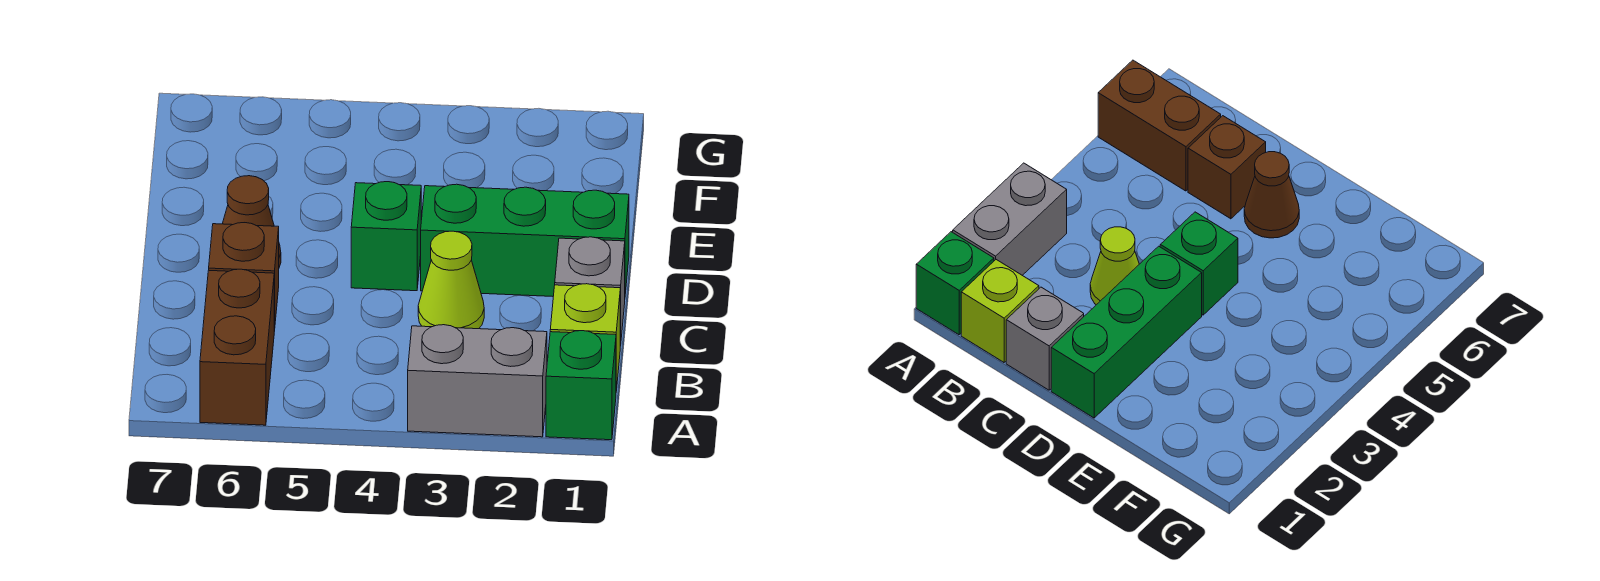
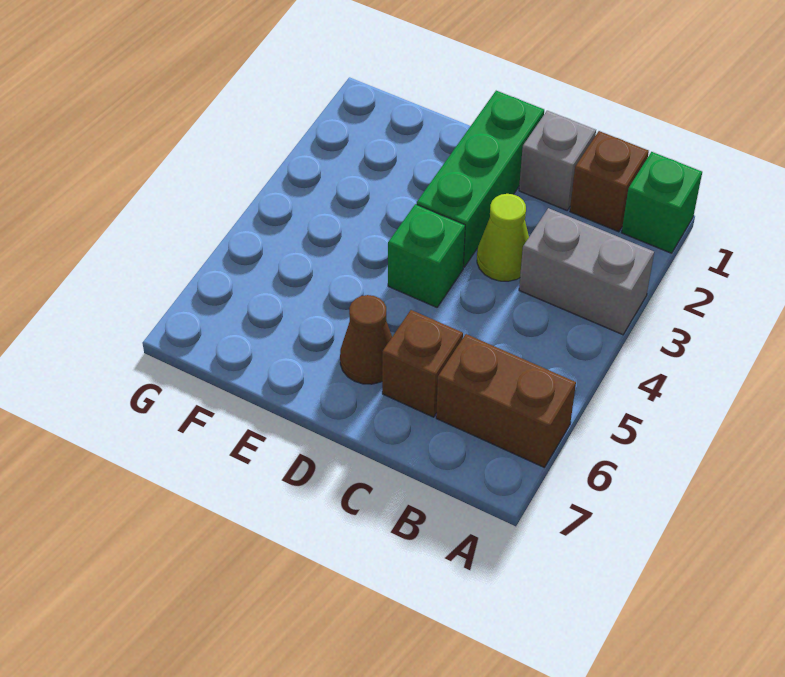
grey 1x2 brick [408,325,547,437] -> grey 1x2 brick turned to [519,208,654,335]
lime 1x1 brick [550,284,620,391] -> brown 1x1 brick [570,131,649,232]

